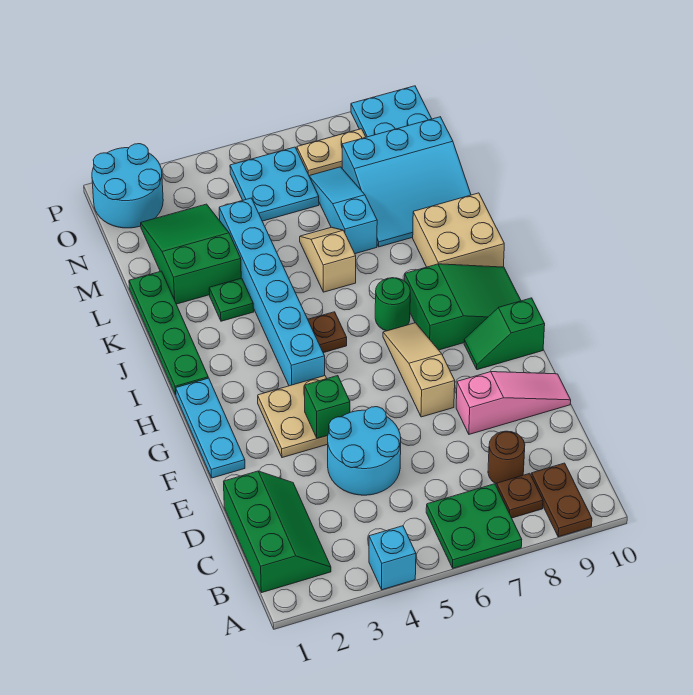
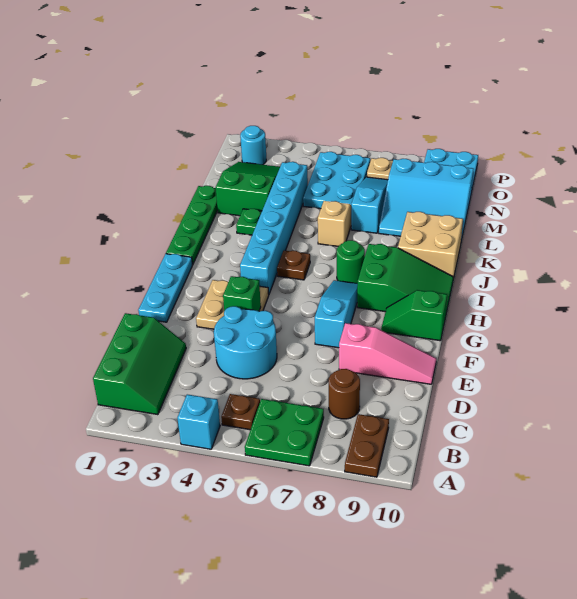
brown 1x1 plate [497,473,543,518] -> brown 1x1 plate moved to [221,394,260,430]
tan 1x3 slope [383,323,455,417] -> cyan 1x3 slope [315,280,358,348]
cyan 2x2 plate [230,147,319,221] -> cyan 2x3 plate [303,152,370,209]
cyan 2x2 round brick [92,144,163,228] -> cyan 1x1 round brick [240,126,266,165]

